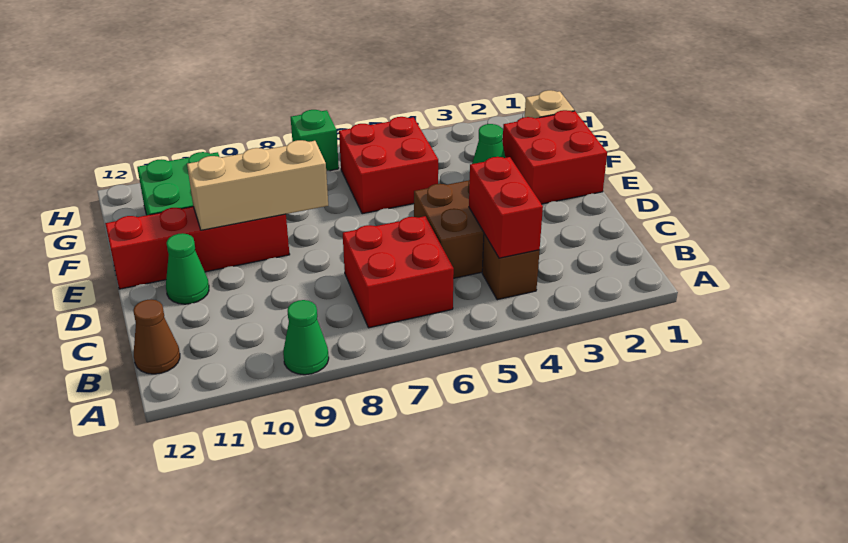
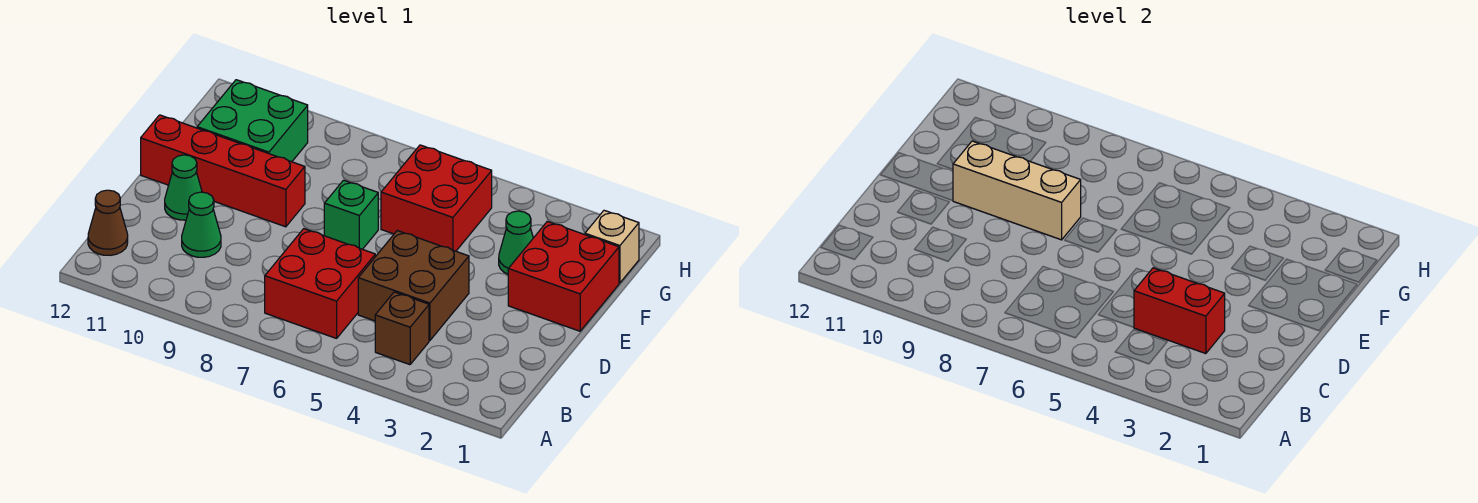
green 1x1 cone [283,300,329,375] -> green 1x1 cone moved to [182,192,221,257]
red 1x2 brick [469,157,543,258] -> red 1x2 brick turned to [1134,268,1225,354]
green 1x1 brick [291,110,339,171] -> green 1x1 brick moved to [324,180,378,249]

